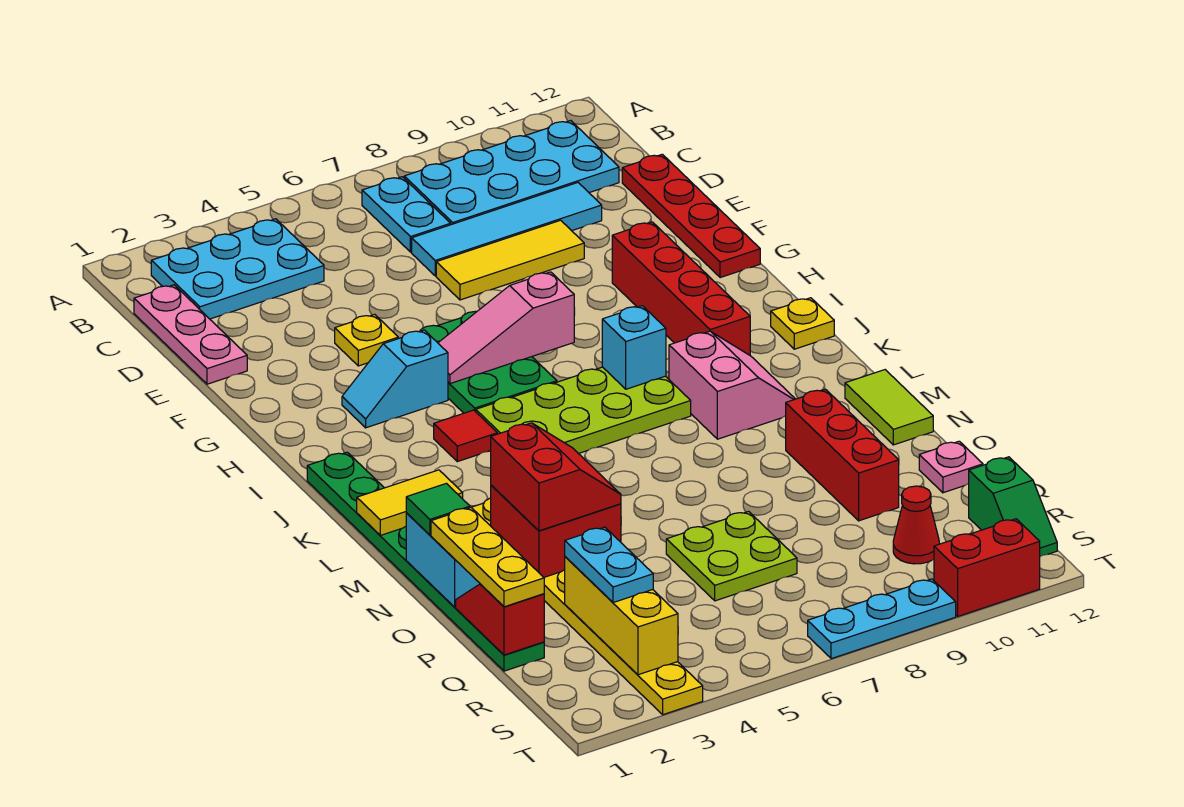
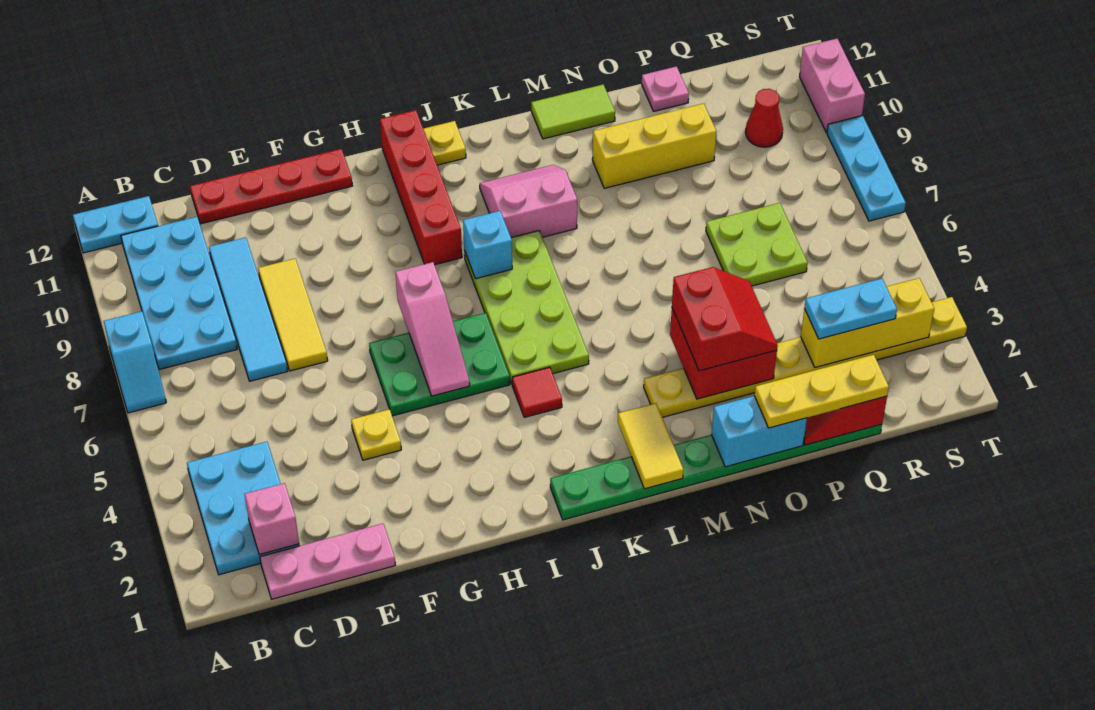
cyan 1x2 plate [362,177,451,252] -> cyan 1x2 plate moved to [73,196,158,253]
none -> pink 1x1 brick [245,483,299,555]
red 1x4 brick [612,222,750,355] -> red 1x4 brick turned to [380,110,462,265]
cyan 1x2 slope [342,330,448,428] -> cyan 1x2 slope moved to [104,311,166,413]
green 1x1 tile [406,483,470,535] -> none
red 2x2 slope [491,423,621,531] -> red 2x2 slope turned to [672,267,778,371]
red 1x3 brick [786,389,899,521] -> yellow 1x3 brick [592,103,716,188]
green 1x2 slope [969,457,1057,556] -> none
red 1x2 brick [934,519,1040,616] -> pink 1x2 brick [799,39,865,132]

